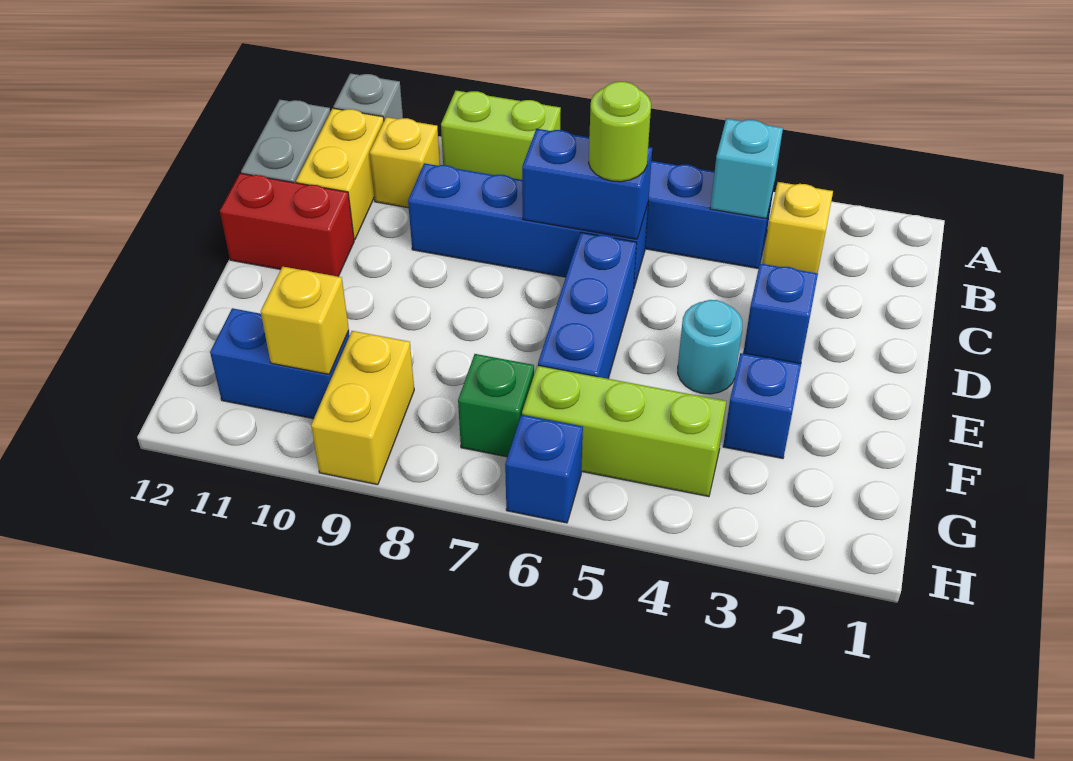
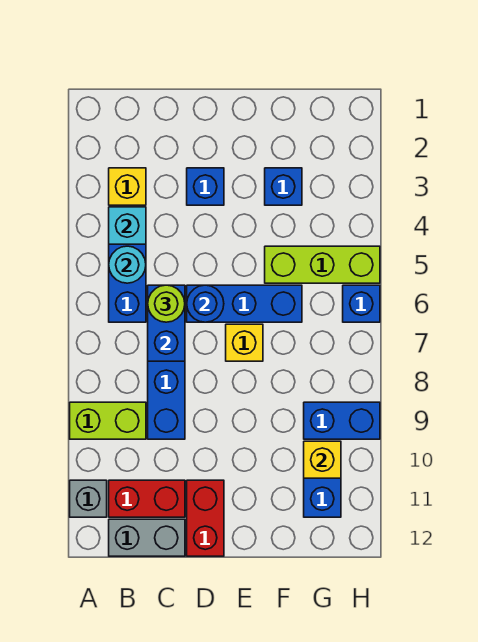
lime 1x2 brick [441,91,561,180] -> lime 1x2 brick turned to [70,402,146,439]
yellow 1x1 brick [370,117,440,208] -> yellow 1x1 brick moved to [226,324,263,361]
yellow 1x2 brick [296,108,384,240] -> red 1x2 brick [109,480,185,517]
none -> blue 1x1 round brick [187,285,224,322]
cyan 1x1 round brick [678,300,742,394] -> cyan 1x1 round brick moved to [109,246,146,283]
lime 1x3 brick [522,366,726,497] -> lime 1x3 brick turned to [265,246,380,283]
green 1x1 brick [458,354,534,457] -> none
yellow 1x2 brick [311,331,414,485] -> blue 1x2 brick [304,402,380,439]

